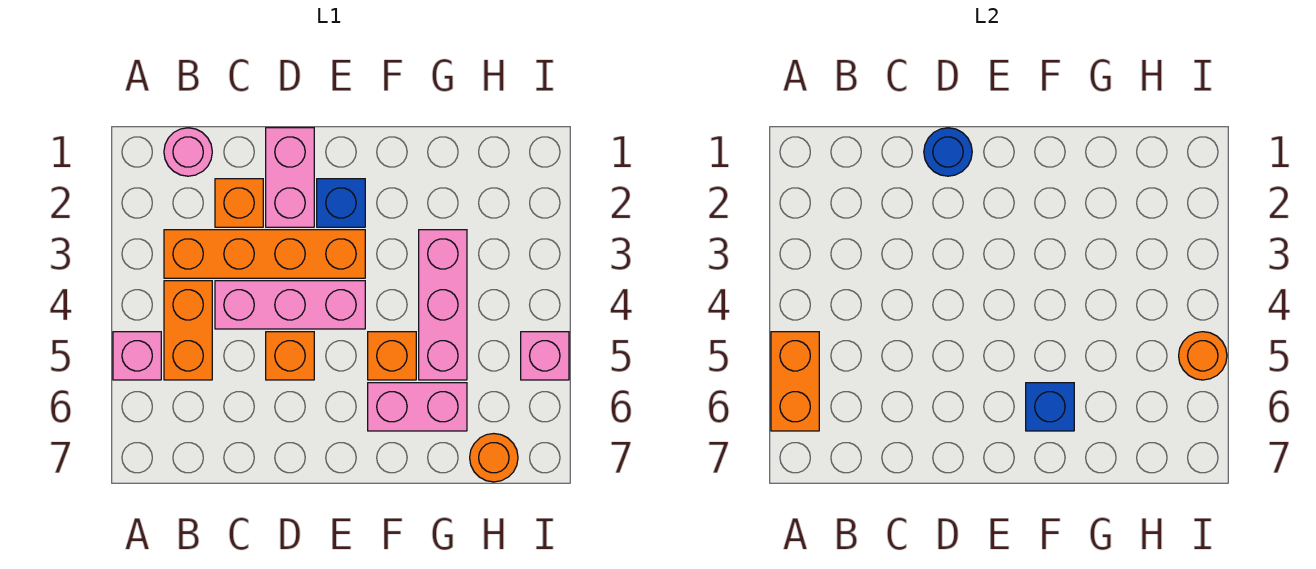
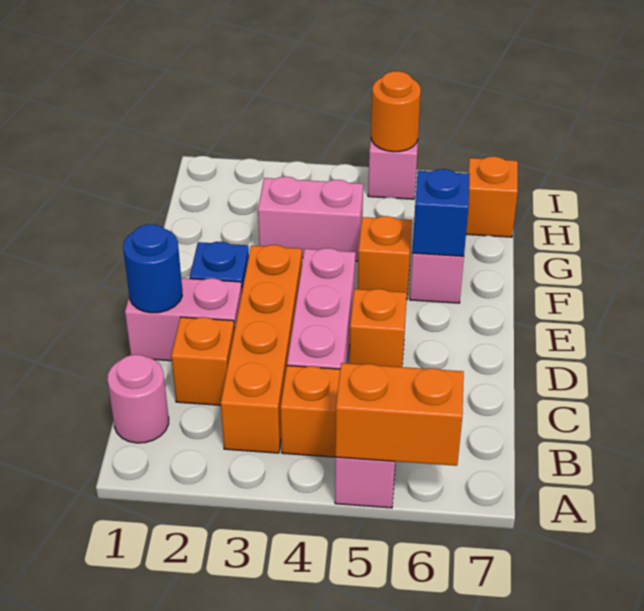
pink 1x3 brick [419,230,467,380] -> pink 1x2 brick [258,177,363,261]
orange 1x1 round brick [470,434,518,482] -> orange 1x1 brick [466,156,518,237]

